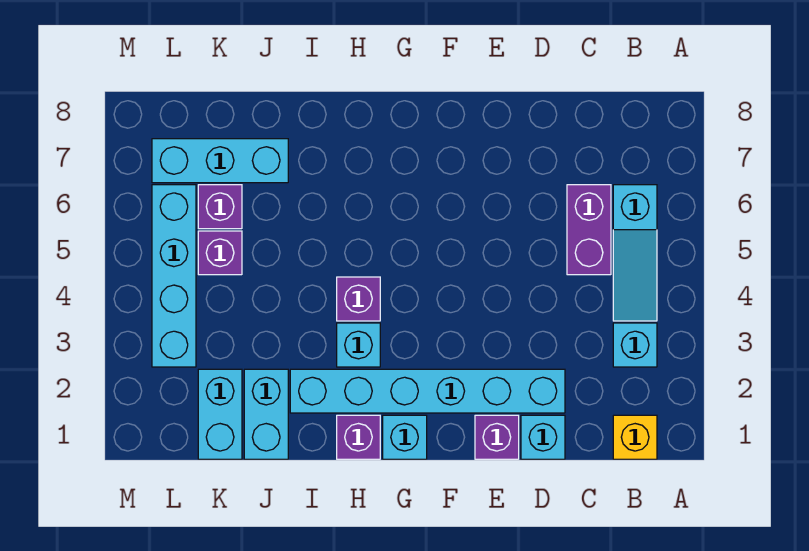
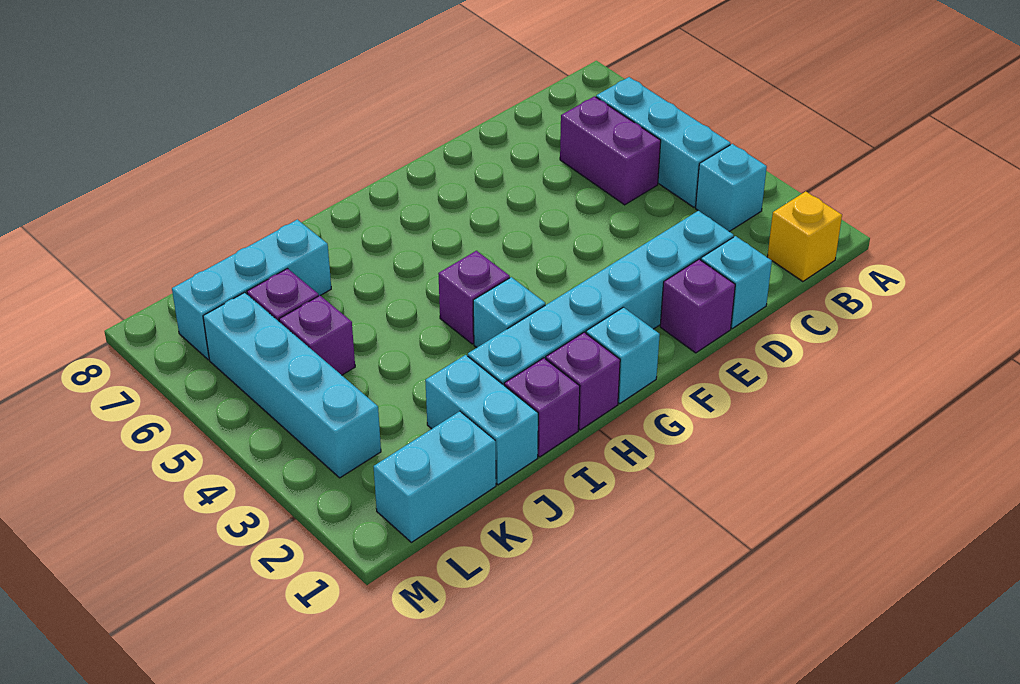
cyan 1x3 slope [613,185,657,321] -> cyan 1x3 brick [596,77,730,207]
none -> purple 1x1 brick [504,358,580,457]
cyan 1x2 brick [198,369,242,459] -> cyan 1x2 brick turned to [373,411,496,542]

